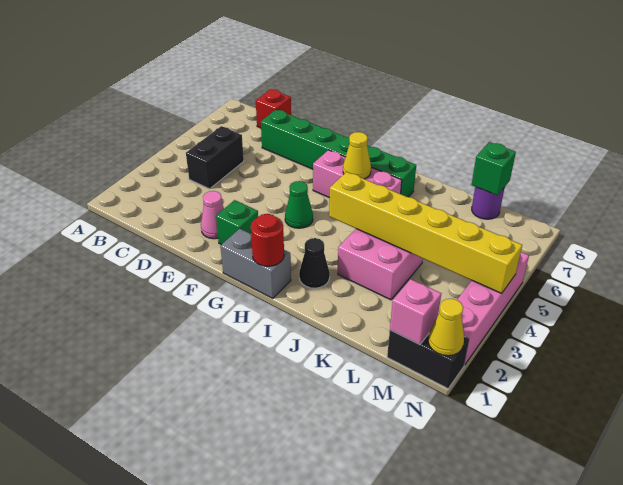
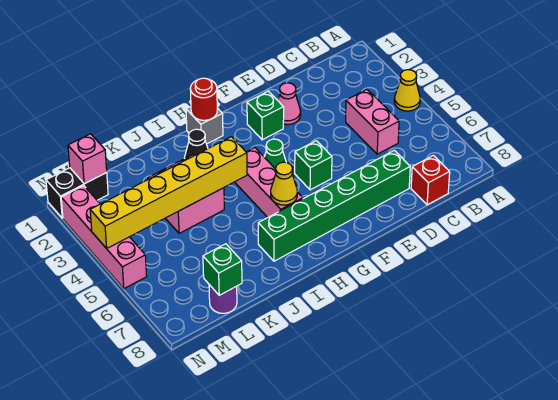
black 1x2 brick [186,126,244,189] -> pink 1x2 brick [346,89,399,154]
none -> green 1x1 brick [295,141,332,190]
grey 1x2 brick [220,229,291,298] -> grey 1x1 brick [186,107,223,144]
pink 1x3 brick [313,150,402,198] -> pink 1x3 brick turned to [235,148,303,217]
yellow 1x1 cone [428,299,464,356] -> yellow 1x1 cone moved to [394,70,420,111]

